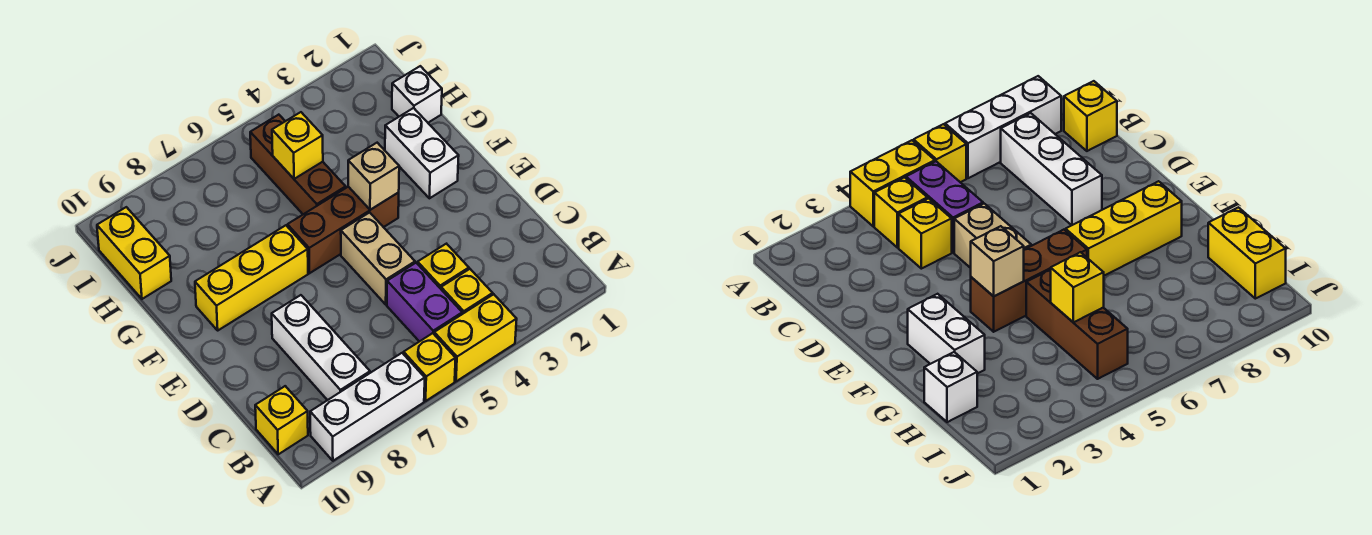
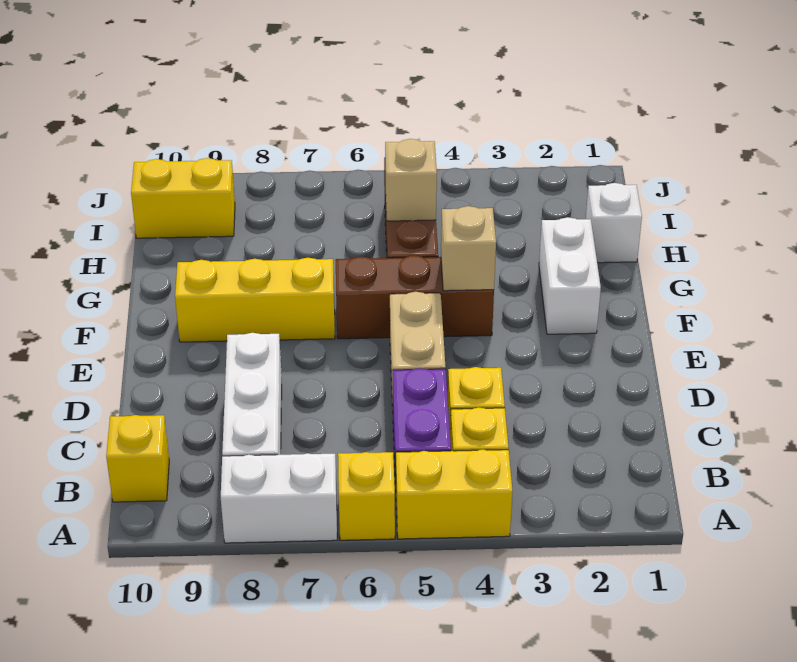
white 1x3 brick [310,353,425,461] -> white 1x2 brick [221,453,337,543]
yellow 1x1 brick [272,112,323,179] -> tan 1x1 brick [385,139,437,221]
yellow 1x2 brick [97,207,171,299] -> yellow 1x2 brick turned to [131,158,235,238]

